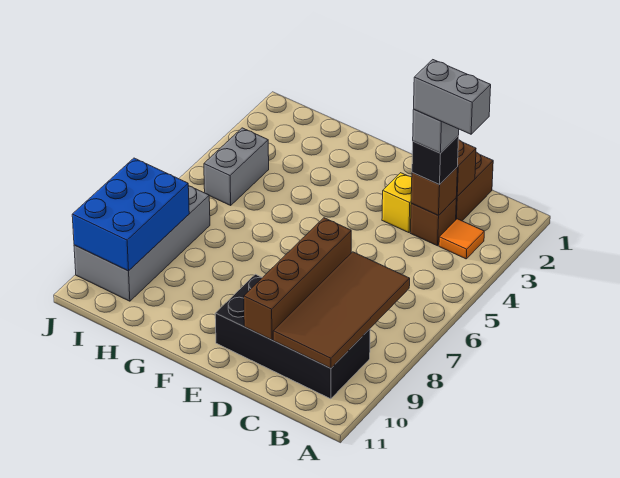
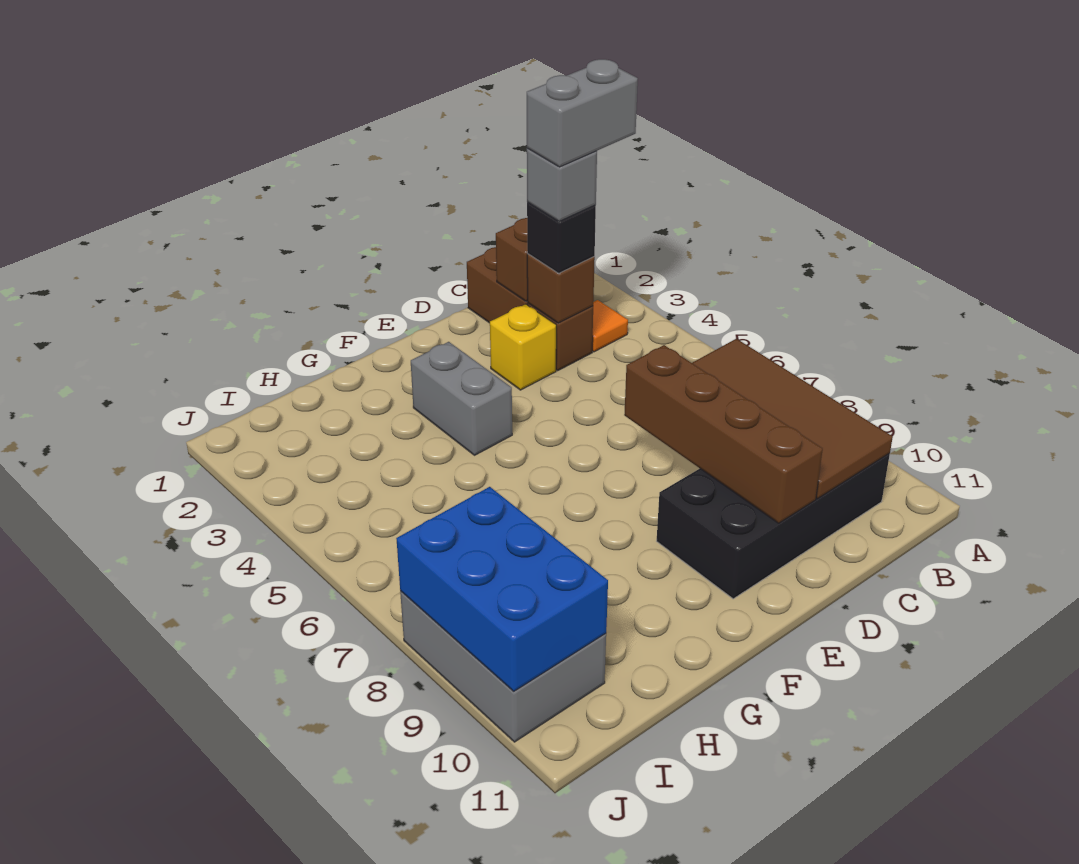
grey 1x2 brick [204,128,269,205] -> grey 1x2 brick moved to [411,342,512,455]
grey 2x4 brick [74,186,210,301] -> grey 2x3 brick [400,591,606,742]

